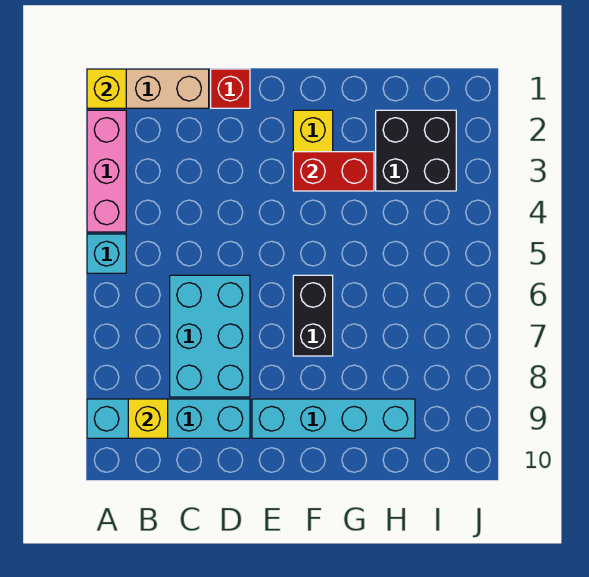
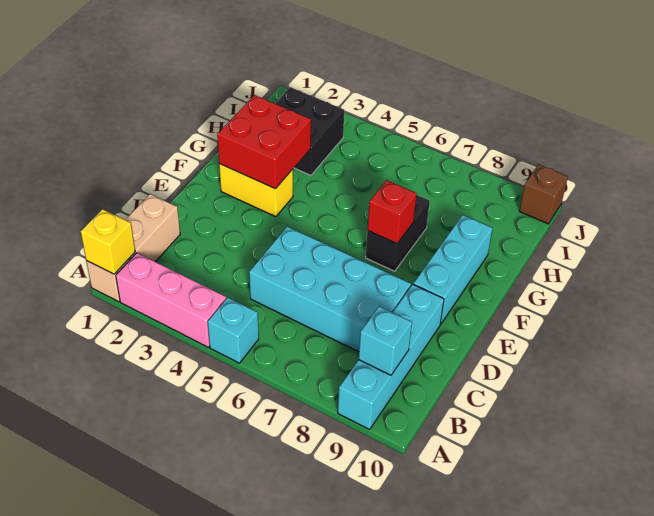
yellow 1x1 brick [128,399,168,438] -> cyan 1x1 brick [359,306,412,375]
cyan 2x3 brick [170,275,250,397] -> cyan 2x4 brick [249,226,411,352]
red 1x1 brick [211,69,250,108] -> red 1x1 brick moved to [368,180,417,244]
cyan 1x4 brick [252,399,415,438] -> cyan 1x3 brick [413,215,493,324]
red 1x2 brick [293,152,374,191] -> red 2x2 brick [217,95,311,189]
black 1x2 brick [293,275,333,356] -> black 1x2 brick turned to [366,195,430,271]
none -> brown 1x1 brick [519,164,568,224]

